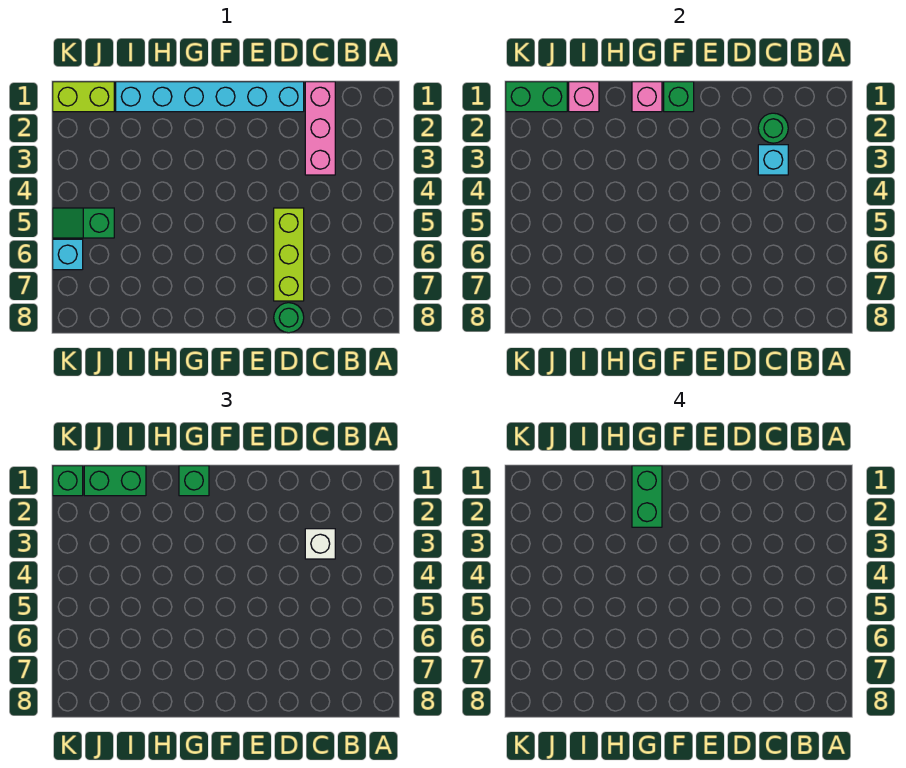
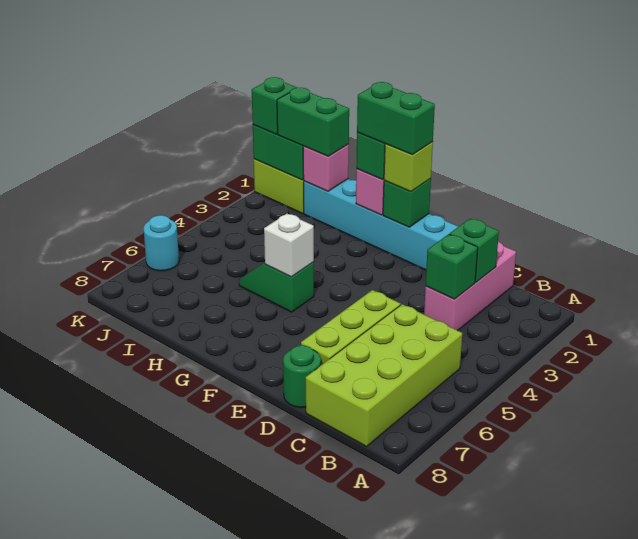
none -> lime 2x4 brick [306,304,462,447]
green 1x1 round brick [758,113,788,143] -> green 1x1 brick [450,219,499,282]
cyan 1x1 brick [758,145,788,175] -> green 1x1 brick [426,234,478,299]
white 1x1 brick [305,529,335,559] -> white 1x1 brick moved to [264,214,314,277]
none -> lime 1x1 brick [384,142,433,192]
green 1x2 brick [632,466,662,527] -> green 1x2 brick turned to [357,82,435,155]
green 1x2 slope [53,208,114,238] -> green 1x2 slope moved to [239,262,314,312]
cyan 1x1 brick [53,239,83,270] -> cyan 1x1 round brick [144,215,179,271]

